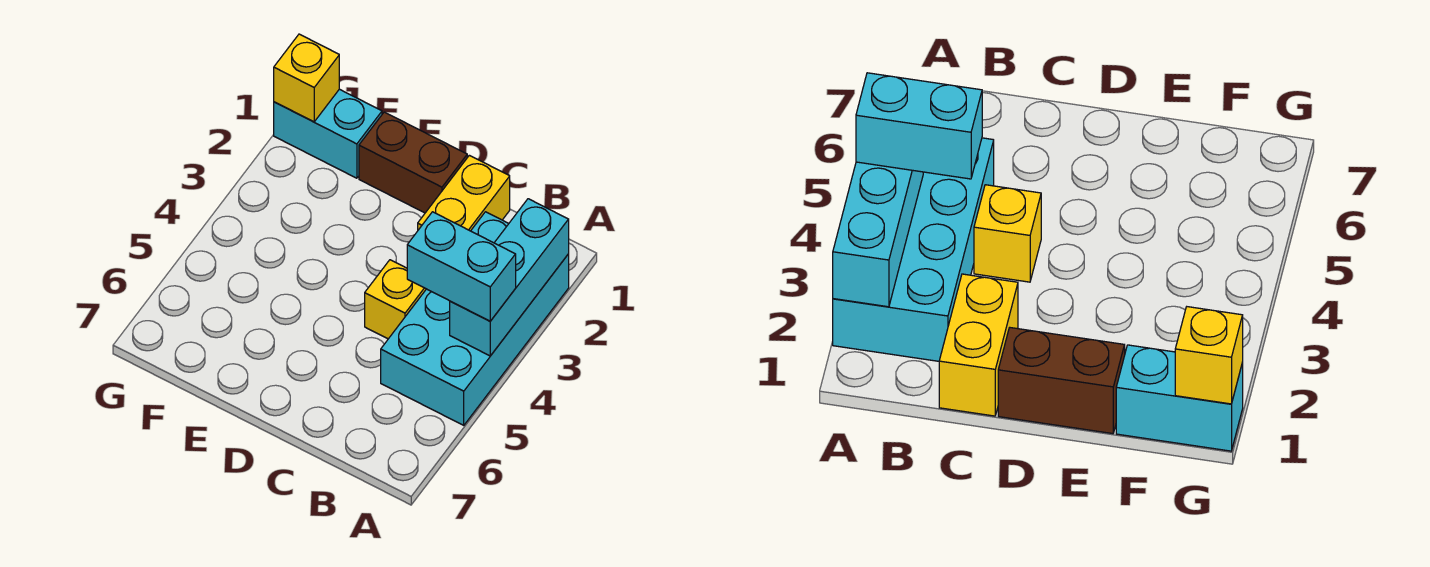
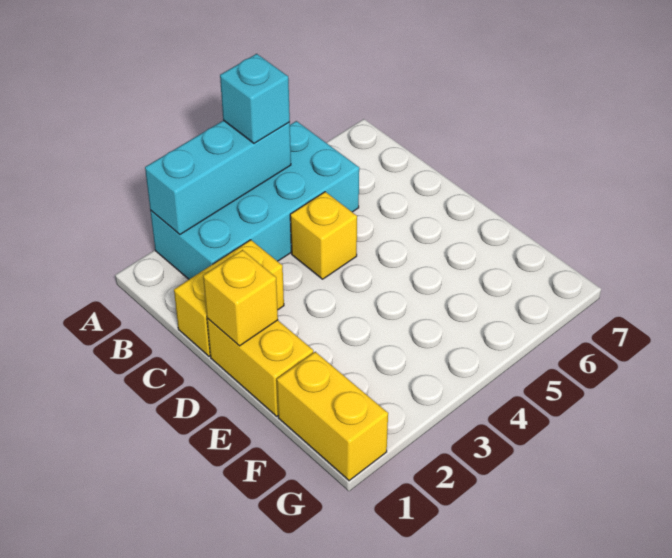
cyan 1x2 brick [407,212,516,321] -> cyan 1x1 brick [220,54,290,143]
brown 1x2 brick [359,112,467,213] -> yellow 1x2 brick [207,318,314,416]
cyan 1x2 brick [274,89,382,178] -> yellow 1x2 brick [277,352,388,481]
yellow 1x1 brick [274,34,339,122] -> yellow 1x1 brick moved to [203,250,278,346]

